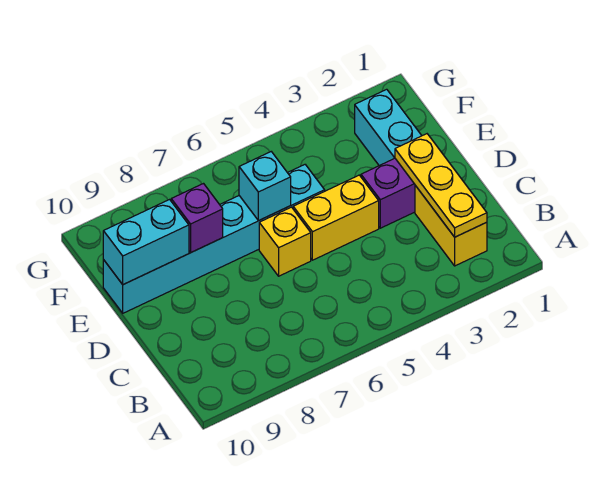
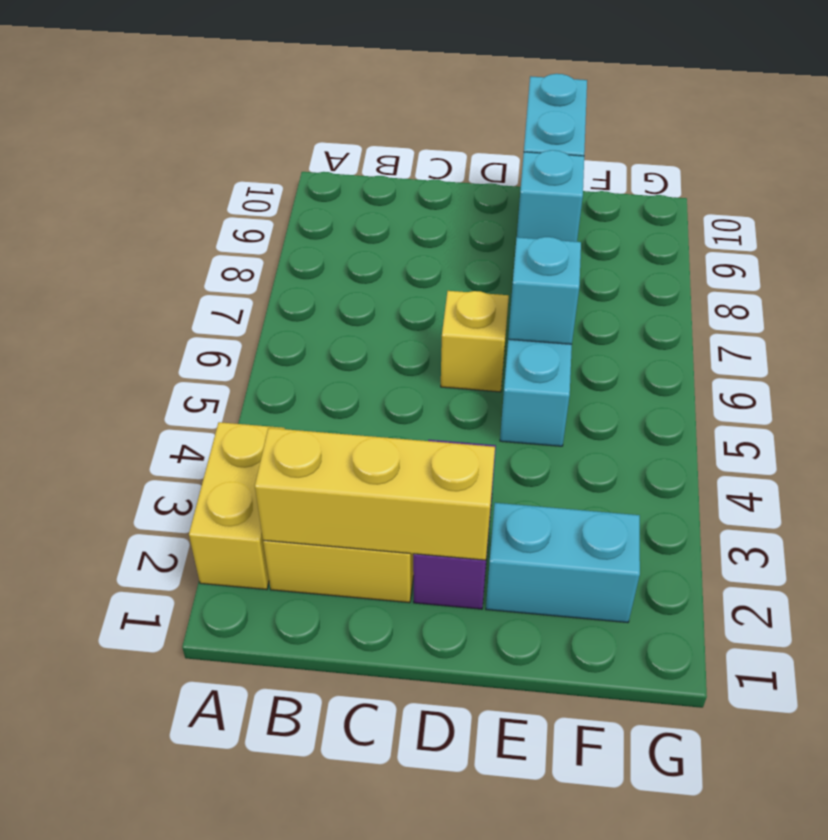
yellow 1x3 plate [395,134,487,237] -> yellow 1x3 brick [255,428,495,560]
yellow 1x2 brick [293,175,379,260] -> yellow 1x2 brick moved to [189,422,285,590]
purple 1x1 brick [171,184,223,252] -> cyan 1x1 brick [517,150,584,242]

